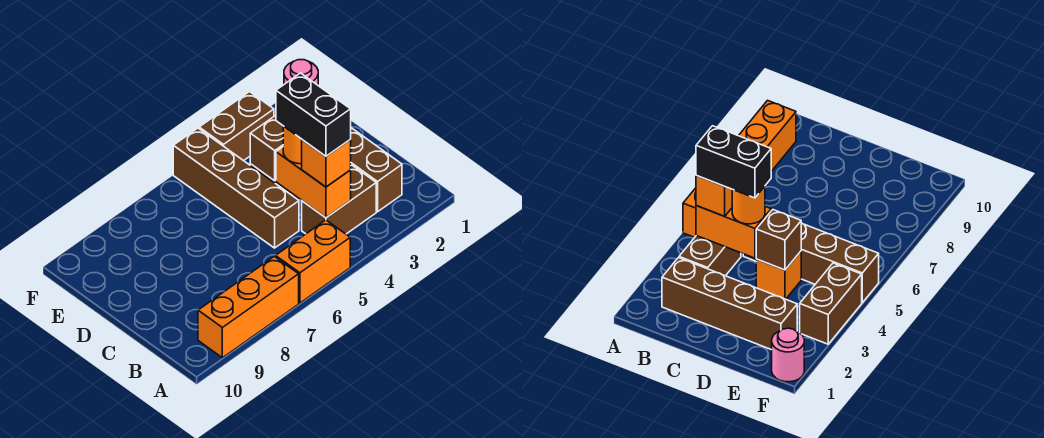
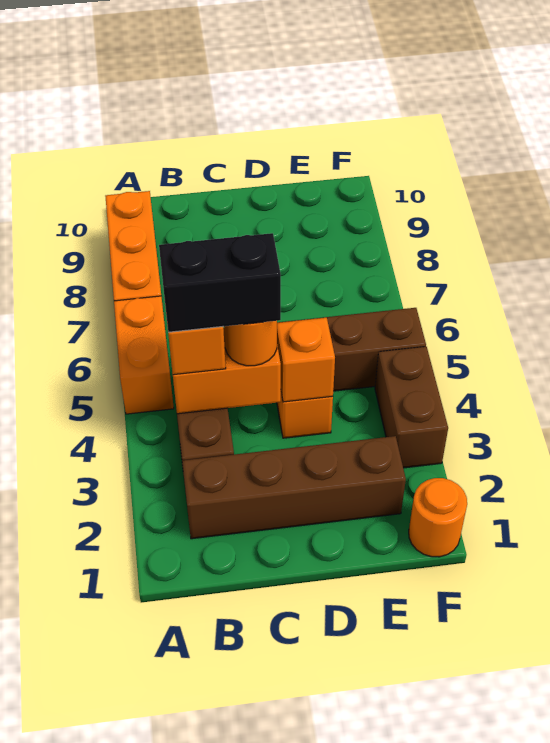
brown 1x1 brick [250,116,283,181] -> orange 1x1 brick [277,318,335,402]
pink 1x1 round brick [284,60,318,85] -> orange 1x1 round brick [409,478,467,557]

